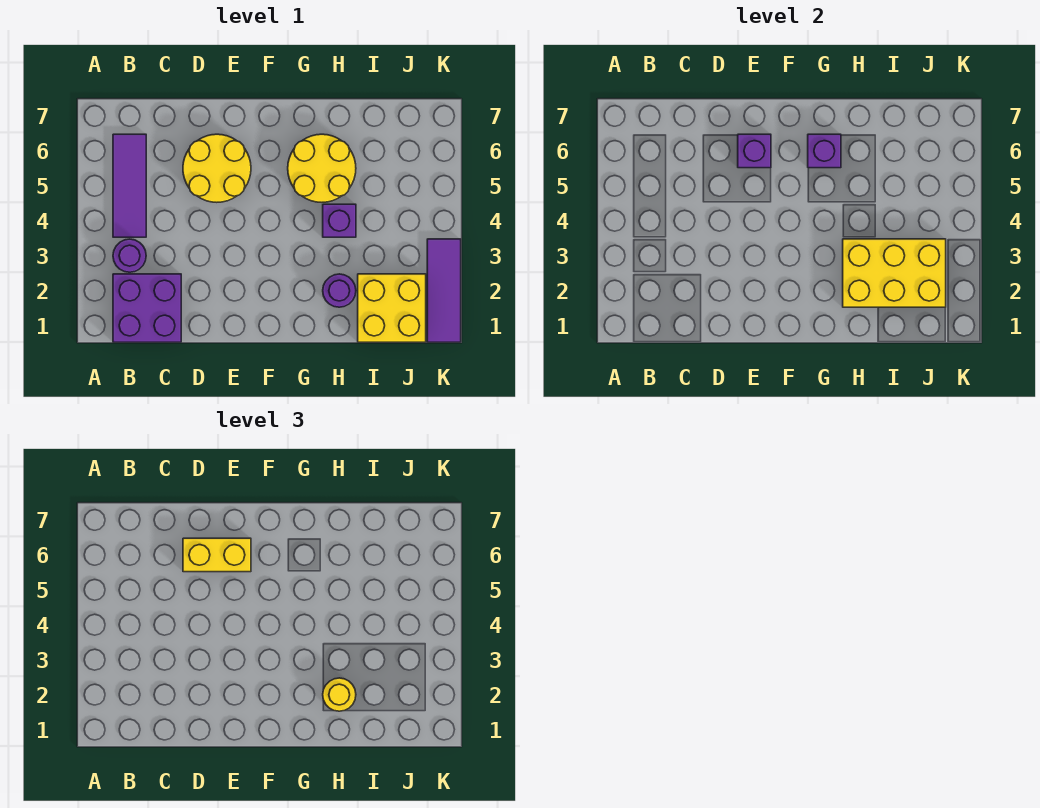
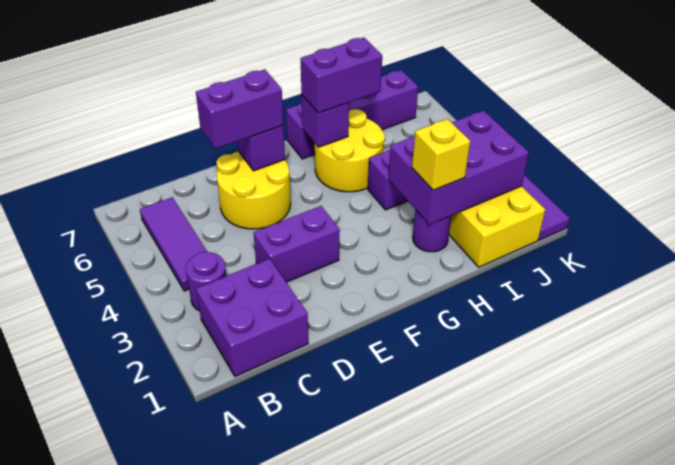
none -> purple 1x2 brick [254,206,340,282]
yellow 1x2 brick [183,538,251,572] -> purple 1x2 brick [196,69,283,149]
none -> purple 1x2 brick [301,38,382,113]
none -> purple 1x4 brick [286,70,418,159]
yellow 2x3 brick [843,239,946,307] -> purple 2x3 brick [388,111,529,225]
yellow 1x1 round brick [323,678,356,711] -> yellow 1x1 brick [412,119,470,190]

